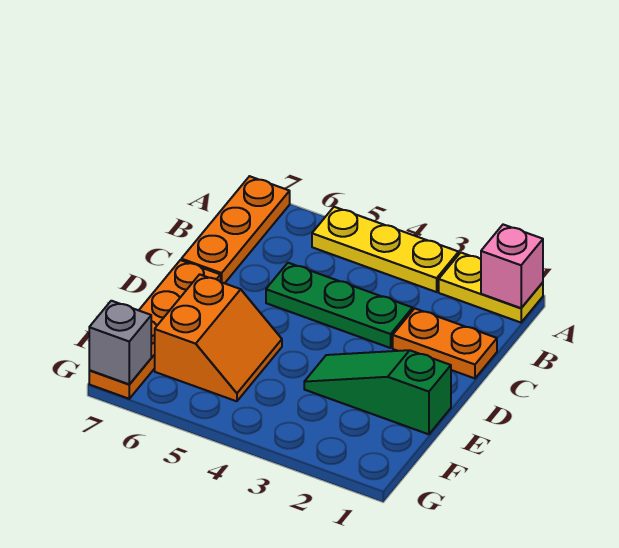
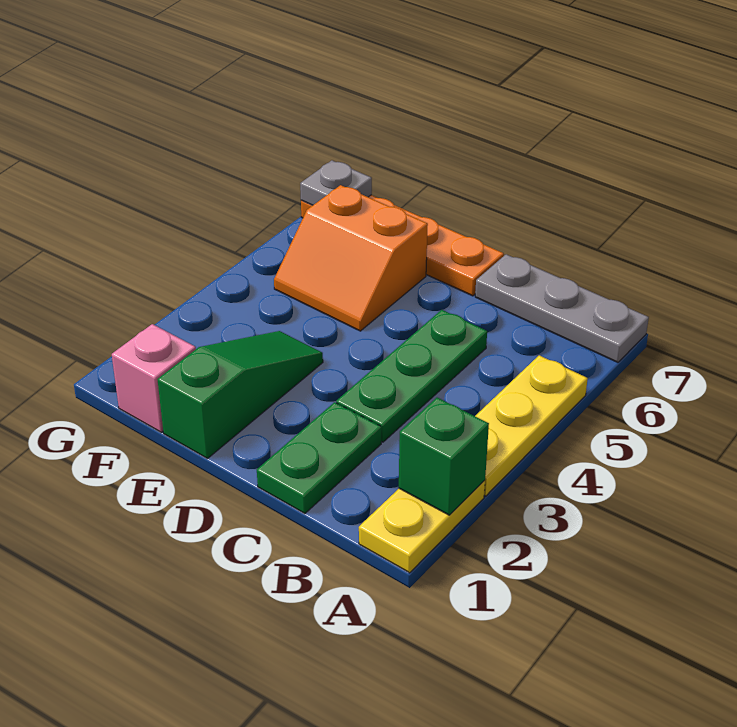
pink 1x1 brick [481,225,543,308] -> pink 1x1 brick moved to [112,324,196,432]
none -> green 1x1 brick [399,398,489,515]
orange 1x3 plate [181,176,290,283] -> grey 1x3 plate [475,254,649,362]
orange 1x2 plate [393,308,497,378] -> green 1x2 plate [257,402,381,514]
grey 1x1 brick [89,301,151,384] -> grey 1x1 plate [300,160,372,205]

